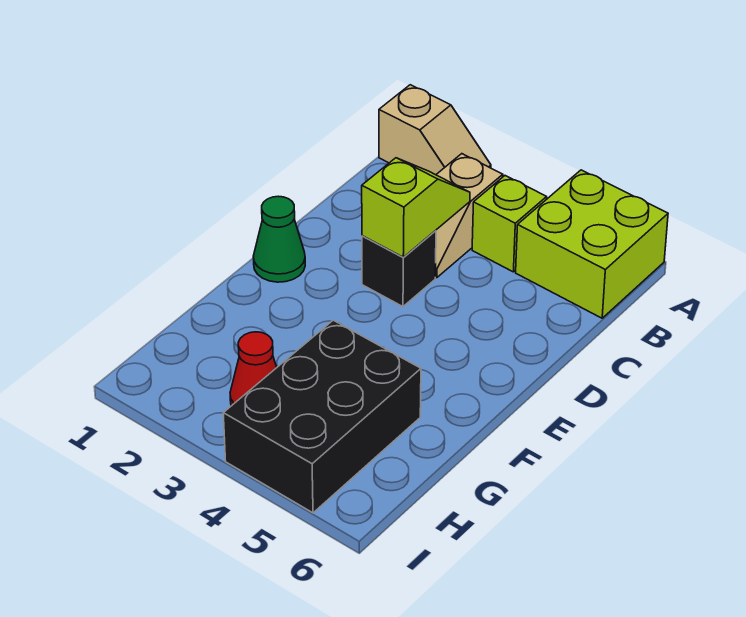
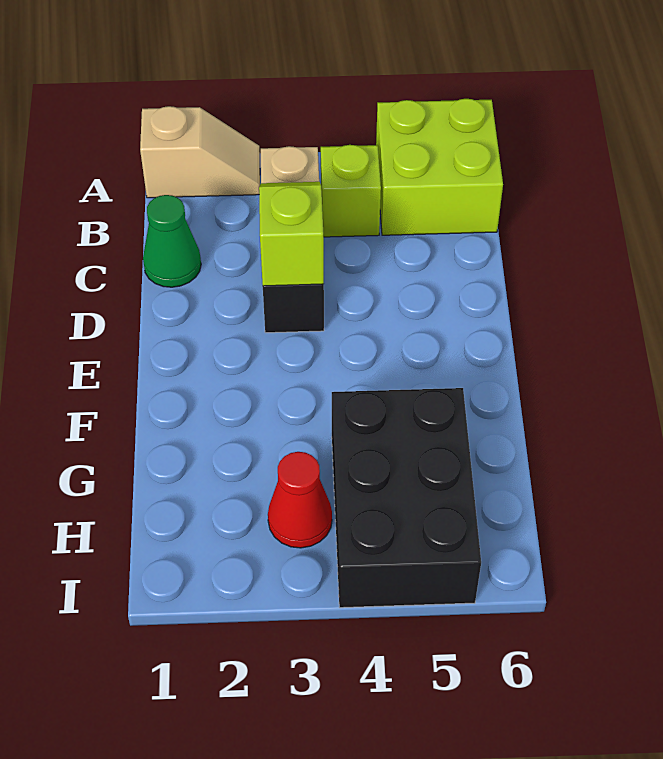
green 1x1 cone [253,196,305,282] -> green 1x1 cone moved to [143,195,201,287]

